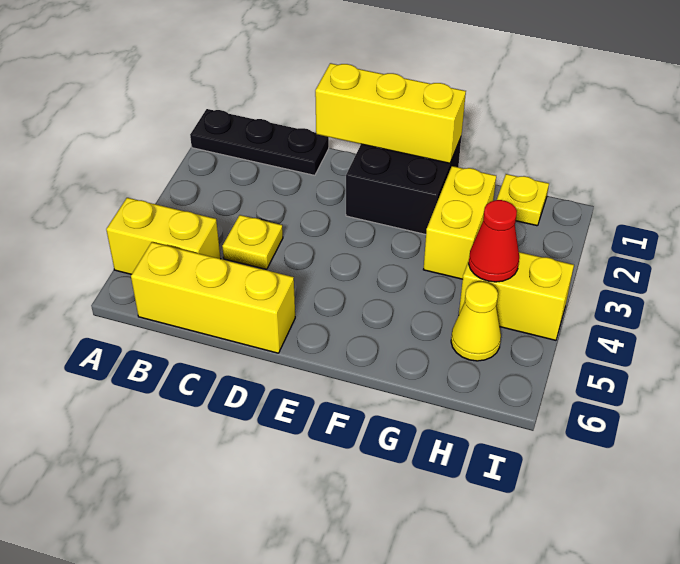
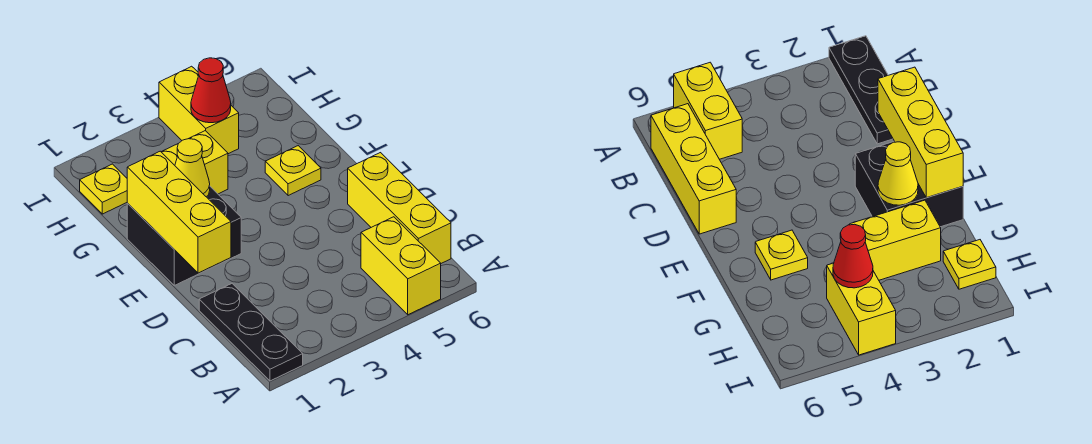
yellow 1x1 plate [222,215,283,269] -> yellow 1x1 plate moved to [265,146,321,196]
yellow 1x1 cone [451,282,501,361] -> yellow 1x1 cone moved to [175,139,210,197]

